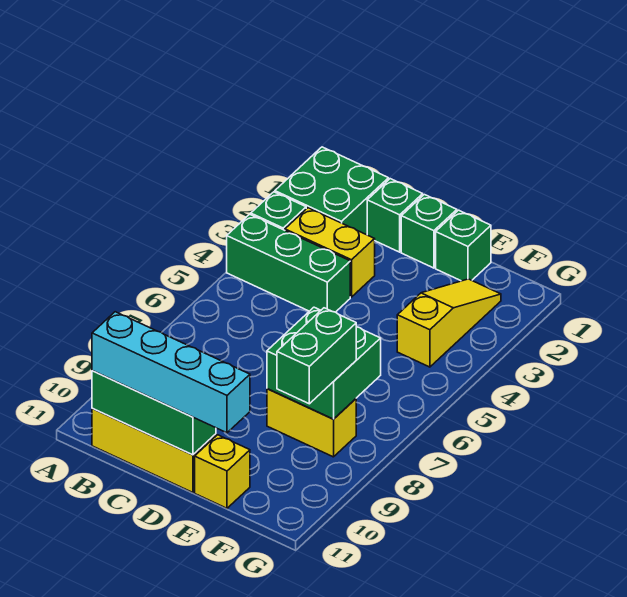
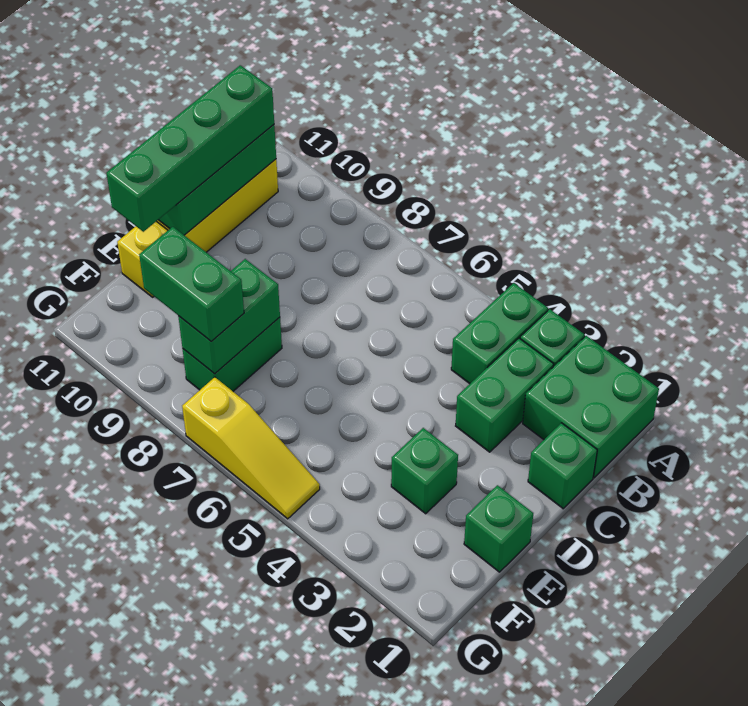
green 1x3 brick [227,214,350,312] -> green 1x2 brick [451,283,548,384]
yellow 1x2 brick [285,208,375,297] -> green 1x2 brick [456,338,554,452]
cyan 1x4 brick [92,312,250,433] -> green 1x4 brick [106,65,274,232]
green 1x1 brick [401,195,457,268] -> green 1x1 brick moved to [391,428,458,514]
green 2x2 brick [267,307,381,419] -> green 1x2 brick [178,259,280,374]
yellow 1x2 brick [267,389,356,457] -> green 1x2 brick [183,317,282,391]
yellow 1x3 slope [397,279,501,367] -> yellow 1x3 slope moved to [182,377,320,519]

